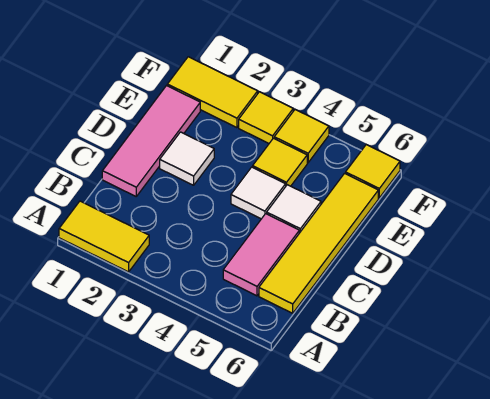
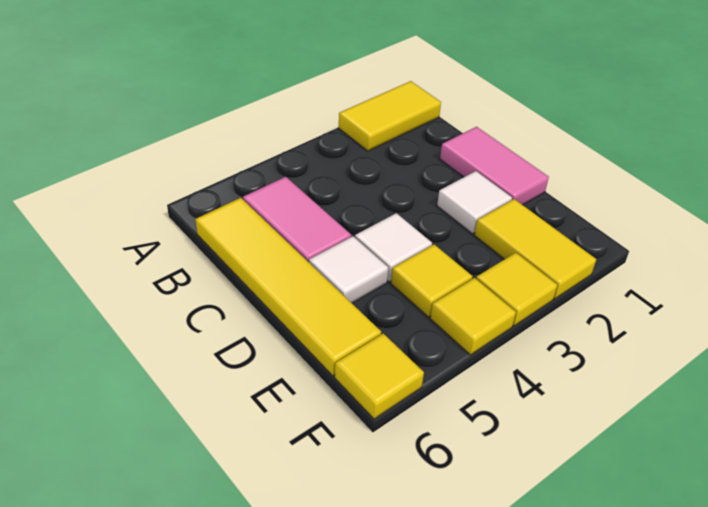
pink 1x3 tile [102,86,200,196] -> pink 1x2 tile [440,127,549,205]
yellow 1x2 tile [167,57,258,128] -> yellow 1x2 tile turned to [474,199,596,299]

